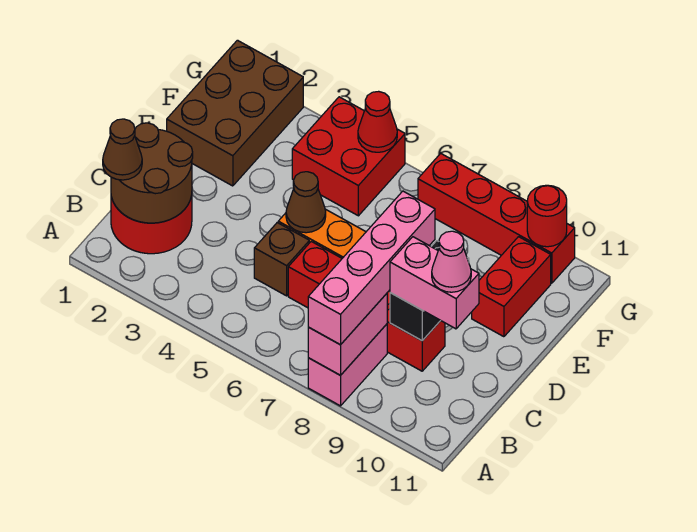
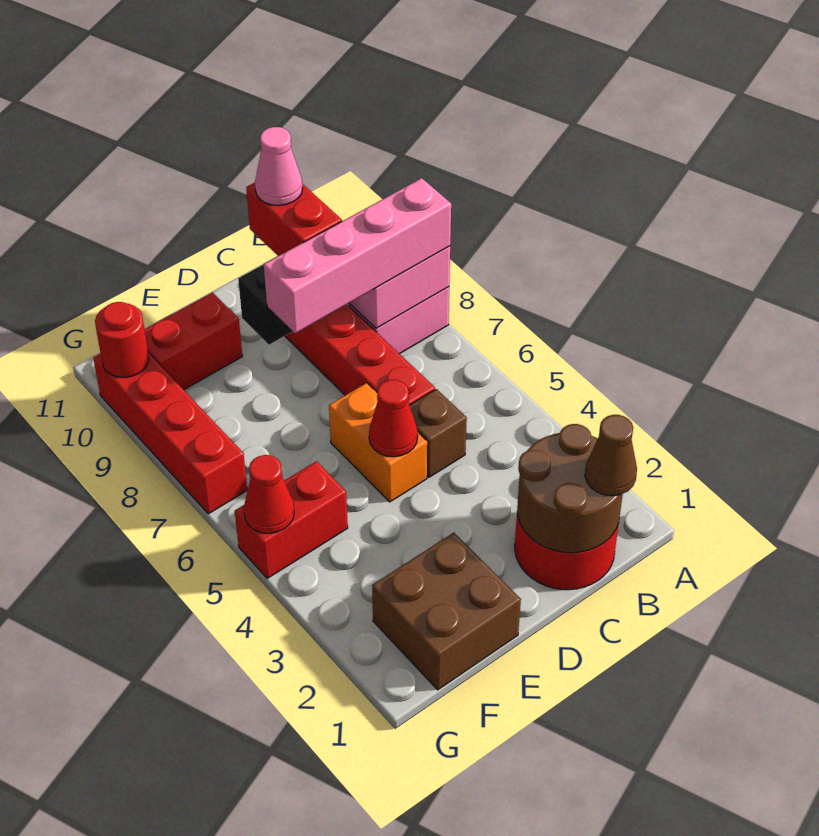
pink 1x2 brick [390,237,479,329] -> red 1x2 brick [246,183,342,256]
brown 1x1 cone [286,172,326,233] -> red 1x1 cone [369,380,418,457]
brown 2x3 brick [167,40,303,186] -> brown 2x2 brick [372,533,521,690]
red 2x2 brick [292,97,405,216] -> red 1x2 brick [235,461,348,579]

